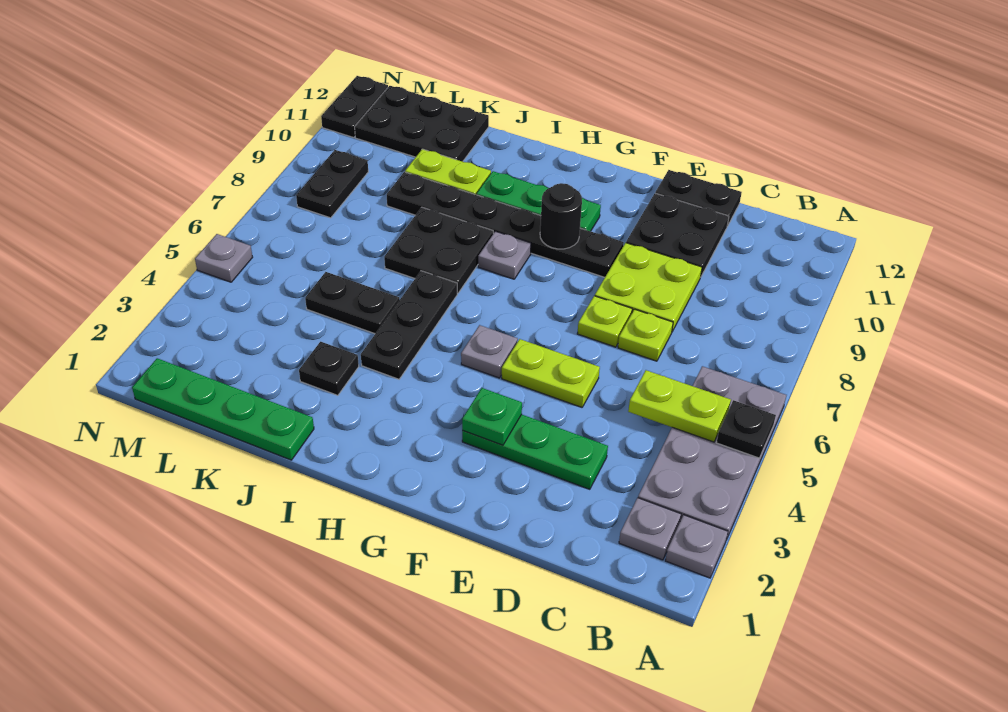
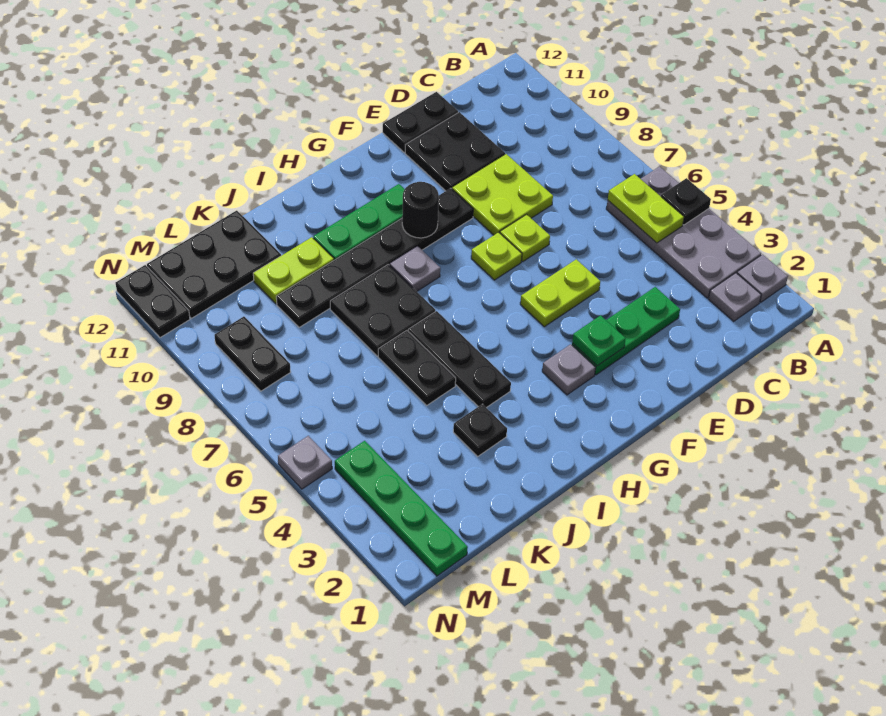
lime 1x2 plate [628,370,731,442] -> lime 1x2 plate turned to [608,174,684,243]
lime 1x1 plate [618,309,673,361] -> lime 1x1 plate moved to [471,232,522,280]
grey 1x1 plate [461,325,518,378] -> grey 1x1 plate moved to [542,344,596,395]
green 1x4 plate [132,358,314,460] -> green 1x4 plate turned to [335,441,468,576]
black 1x2 plate [305,272,400,334] -> black 1x2 plate turned to [378,330,456,405]

